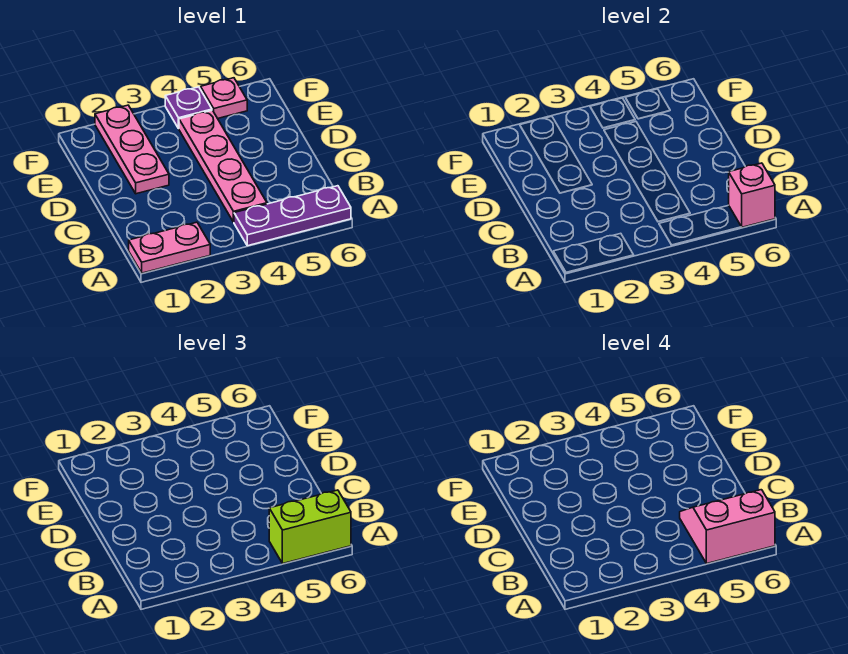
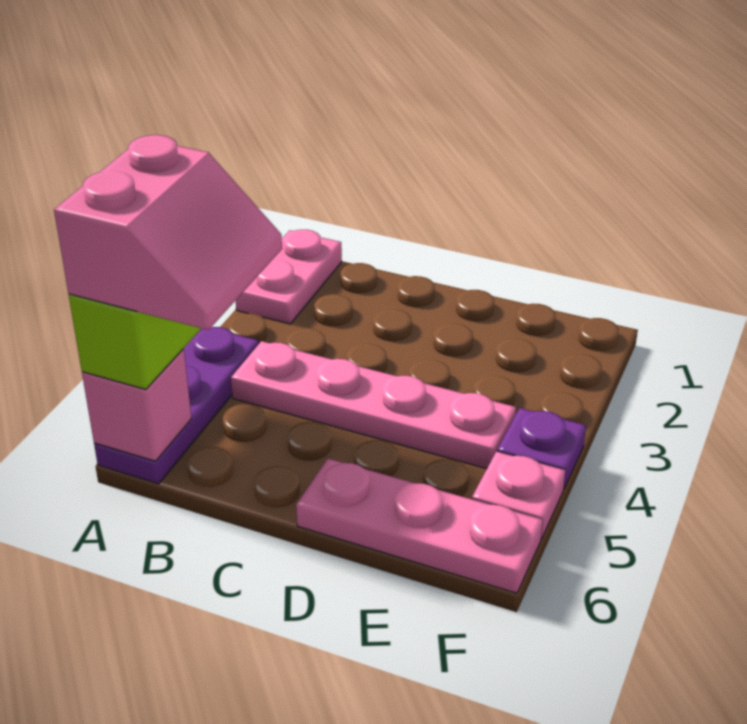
pink 1x3 plate [95,105,169,194] -> pink 1x3 plate moved to [296,459,543,593]

